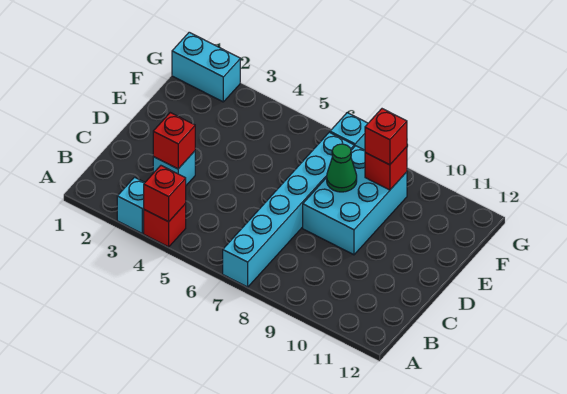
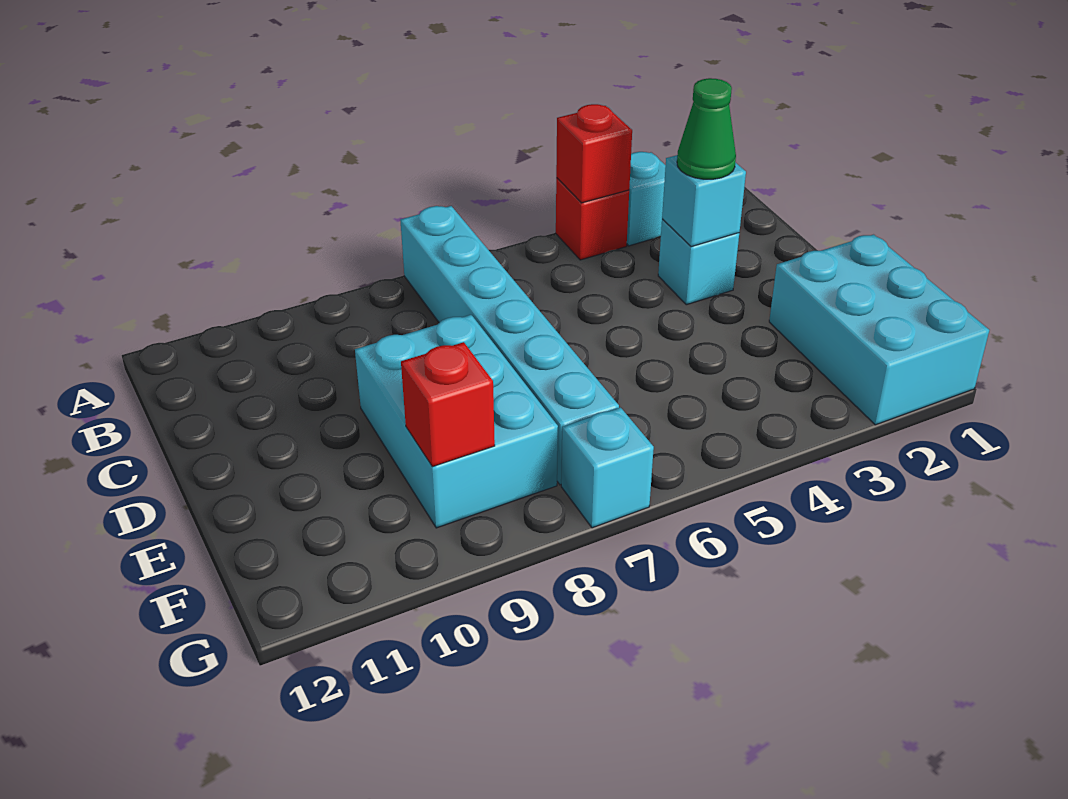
red 1x1 brick [153,113,195,169] -> cyan 1x1 brick [662,155,746,247]
green 1x1 cone [327,144,357,192] -> green 1x1 cone moved to [677,78,736,179]
red 1x1 brick [365,109,407,165] -> none
cyan 1x2 brick [172,32,240,102] -> cyan 2x3 brick [769,235,989,425]

